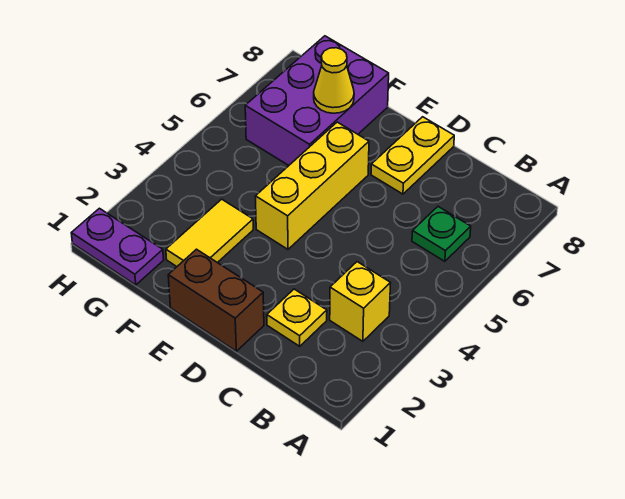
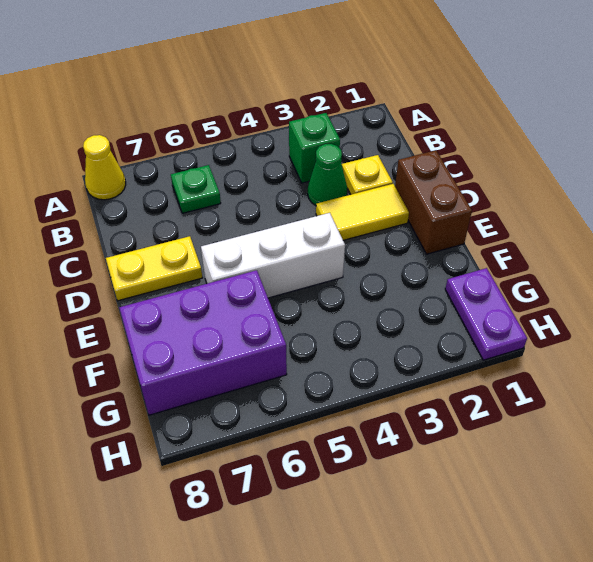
yellow 1x1 brick [330,262,391,341] -> green 1x1 brick [289,113,340,183]
none -> green 1x1 cone [308,144,347,206]
yellow 1x3 brick [256,122,369,249] -> white 1x3 brick [201,213,345,298]
yellow 1x2 tile [166,199,253,266] -> yellow 1x2 tile moved to [316,184,409,240]
yellow 1x1 cone [314,48,354,113] -> yellow 1x1 cone moved to [83,135,126,200]

